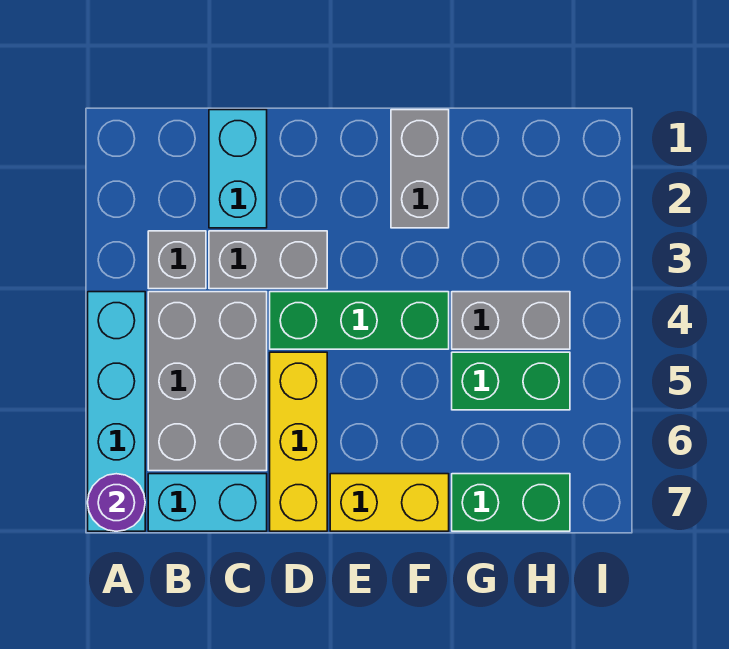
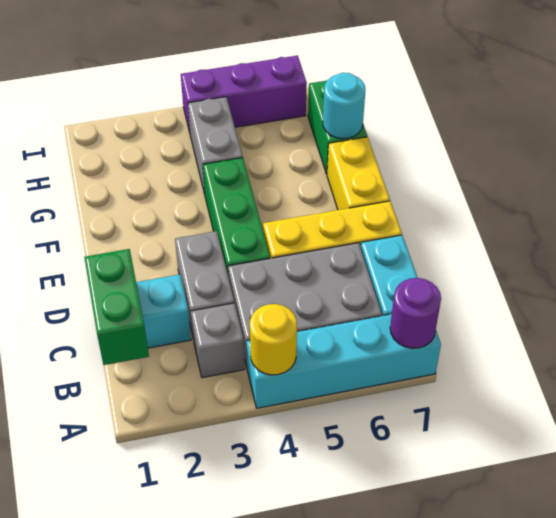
none -> yellow 1x1 round brick [250,304,297,375]
grey 1x2 brick [391,110,449,228] -> none
green 1x2 brick [452,352,570,410] -> green 1x2 brick moved to [84,249,149,365]
none -> cyan 1x1 round brick [323,73,365,139]
none -> purple 1x3 brick [181,56,307,132]

